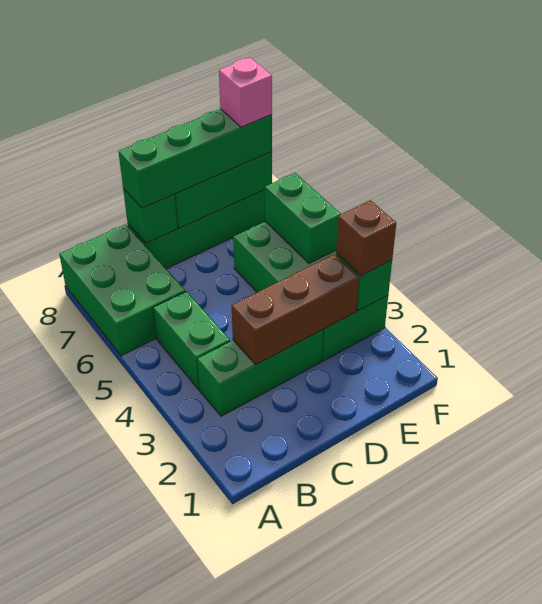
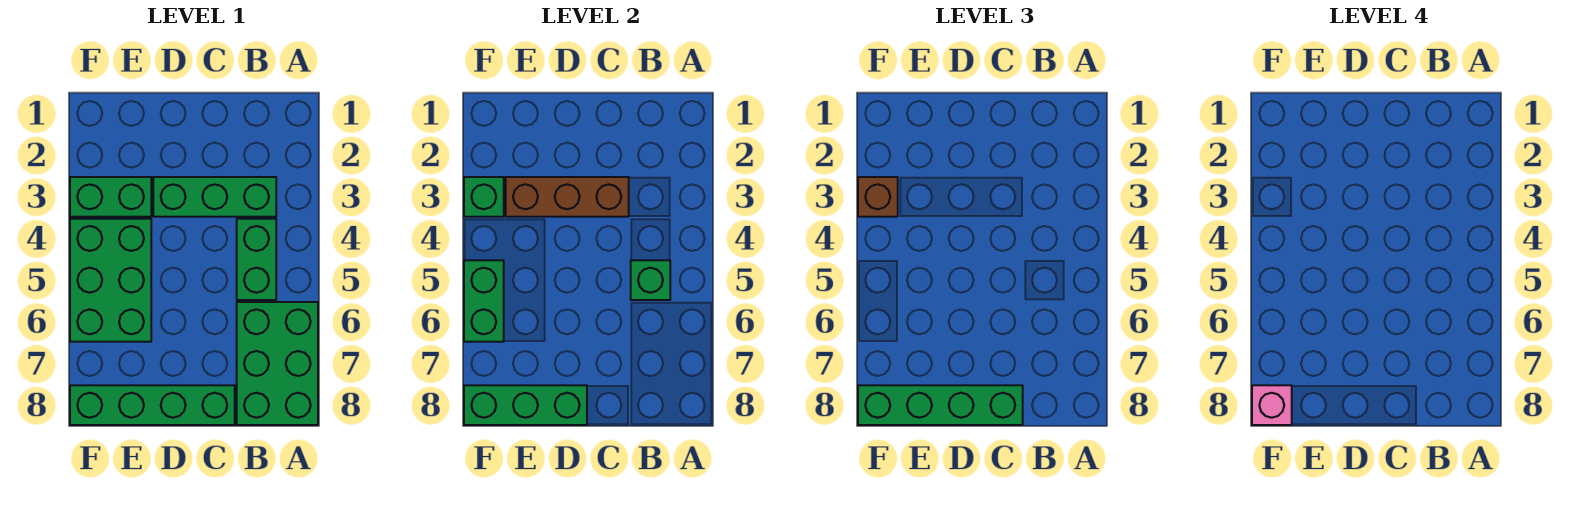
green 1x1 brick [123,189,178,243] -> green 1x1 brick moved to [631,260,670,300]

